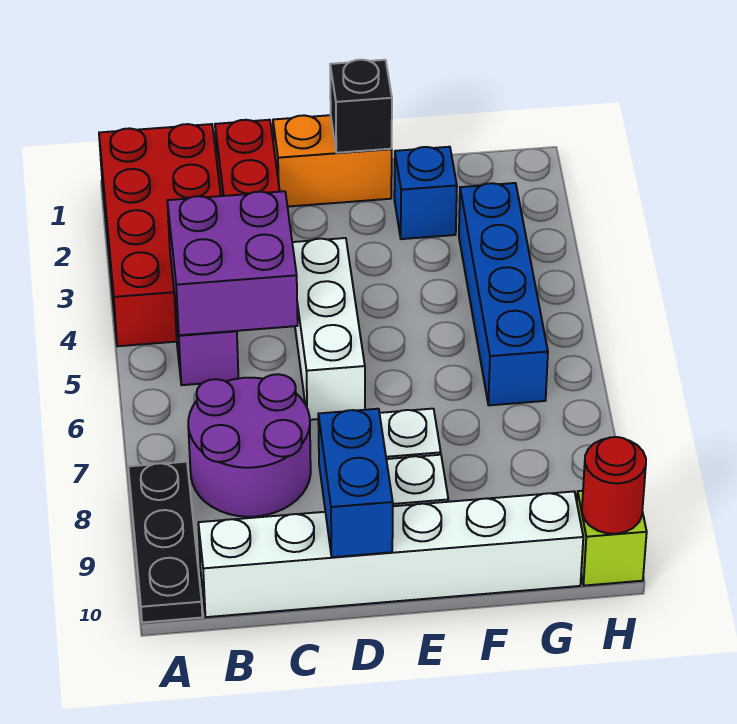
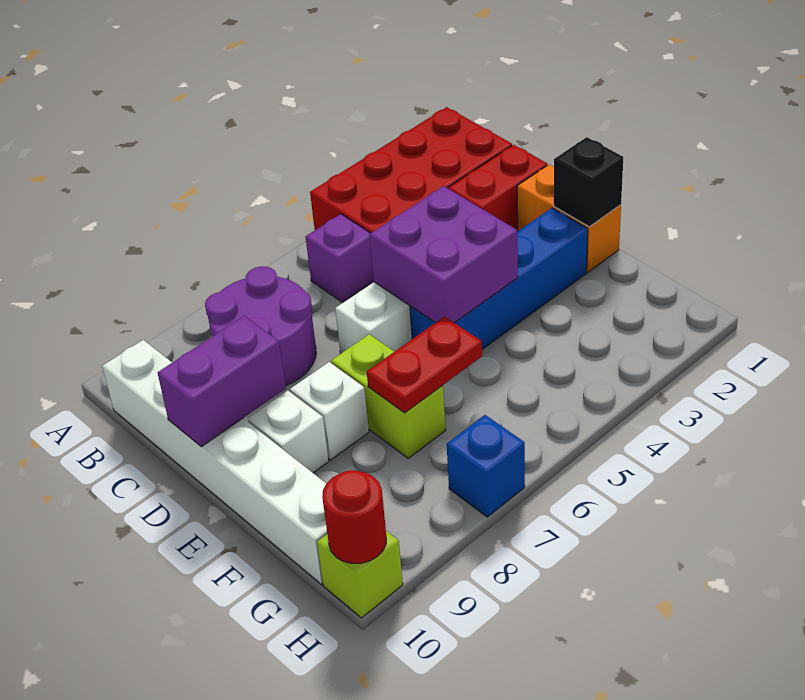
black 1x3 plate [128,462,202,623] -> none
purple 2x2 brick [167,191,298,335] -> purple 2x2 brick moved to [369,186,518,323]
blue 1x2 brick [318,409,393,557] -> purple 1x2 brick [158,316,286,447]
none -> lime 1x2 brick [331,334,445,458]
blue 1x1 brick [394,147,457,239] -> blue 1x1 brick moved to [447,415,525,517]
none -> red 1x2 plate [367,317,482,413]
blue 1x4 brick [459,183,548,405] -> blue 1x4 brick moved to [410,208,588,349]

